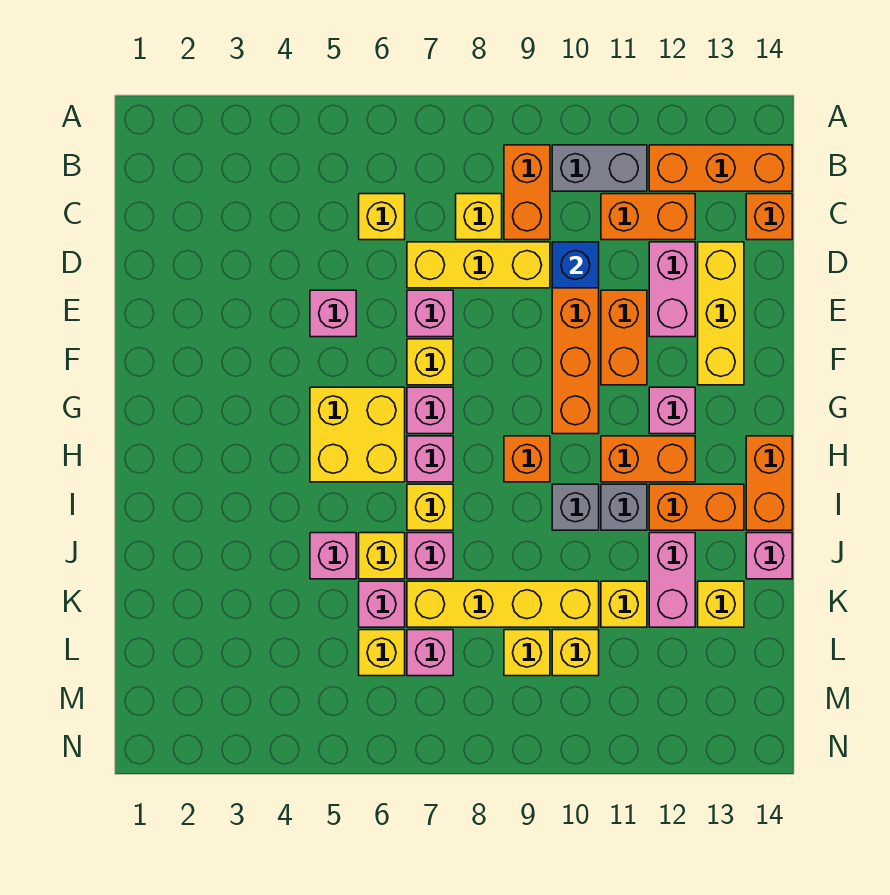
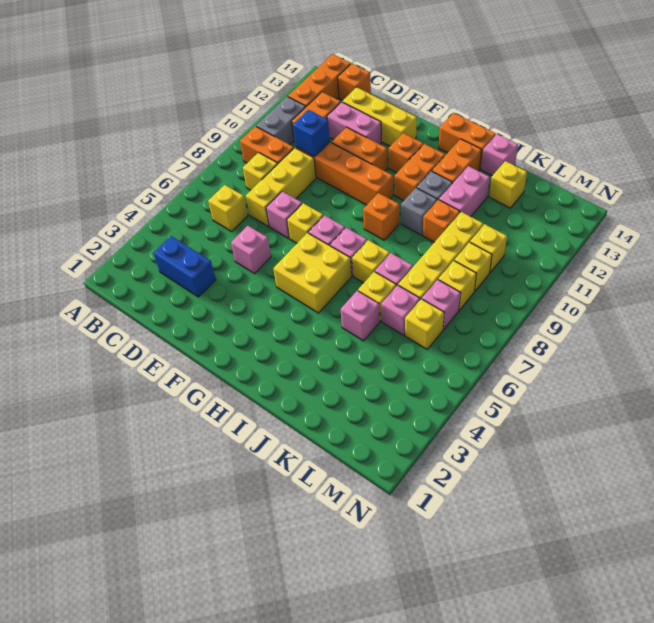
none -> blue 1x2 brick [153,236,216,297]
pink 1x1 brick [649,387,695,434] -> orange 1x1 brick [389,133,423,173]
none -> orange 1x1 brick [423,200,460,242]
pink 1x2 brick [649,533,695,627] -> pink 1x2 brick turned to [439,166,490,217]
yellow 1x1 brick [601,581,647,627] -> yellow 1x1 brick moved to [438,261,476,310]

